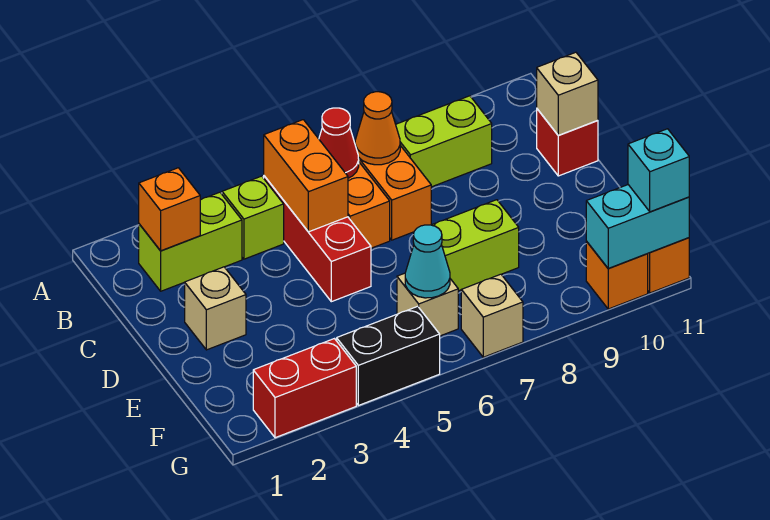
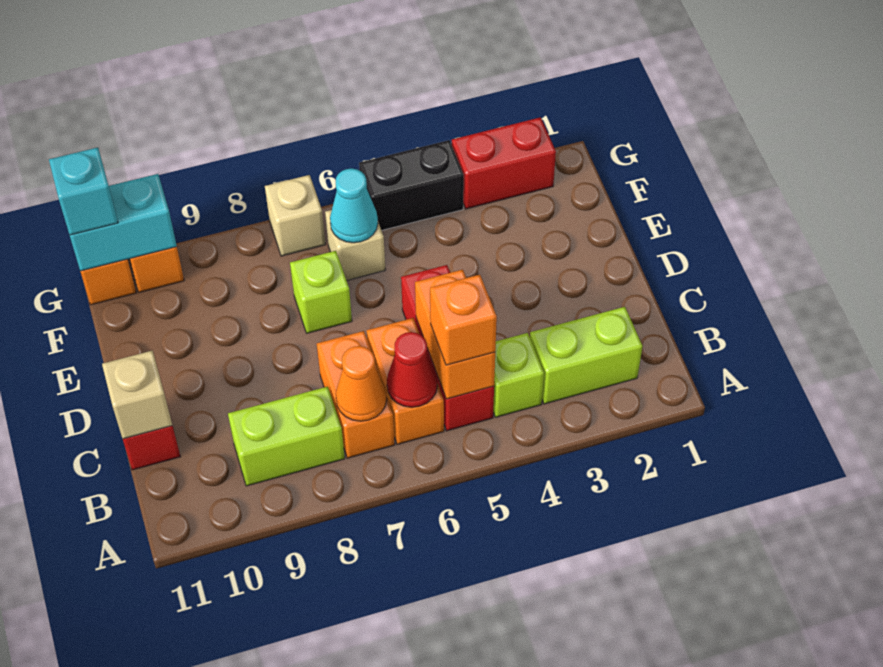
orange 1x1 brick [139,168,200,251] -> orange 1x1 brick moved to [430,275,497,365]
tan 1x1 brick [185,267,246,350] -> none
lime 1x2 brick [432,200,519,291] -> lime 1x1 brick [290,251,352,333]

